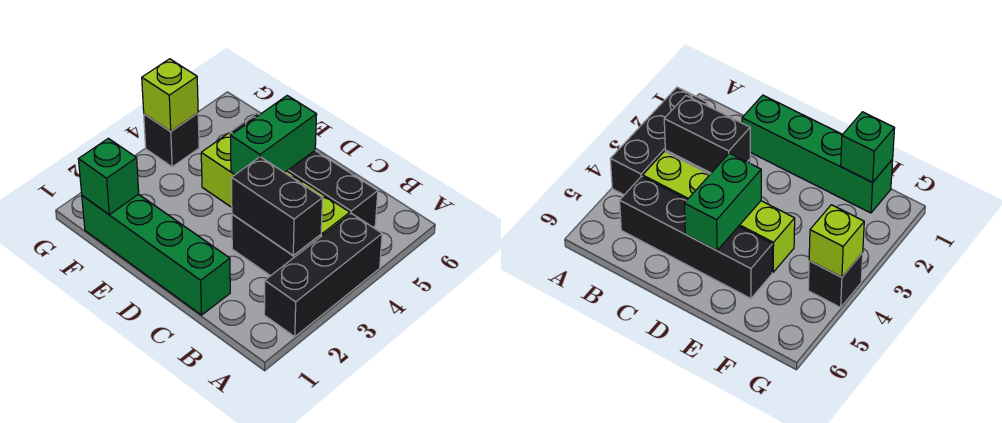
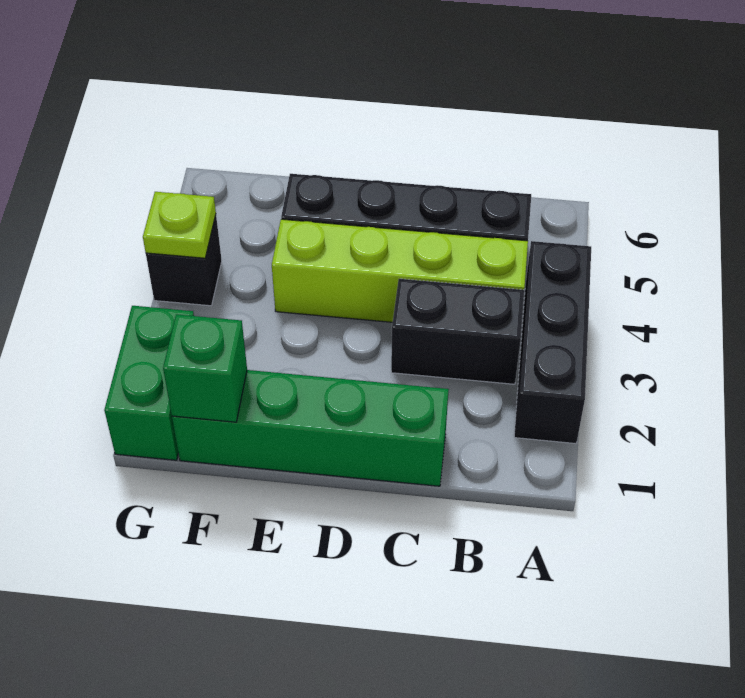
black 1x2 brick [232,157,323,255] -> none
green 1x2 brick [231,96,317,174] -> green 1x2 brick moved to [104,306,194,460]
lime 1x1 brick [142,59,198,131] -> lime 1x1 plate [143,192,216,258]

